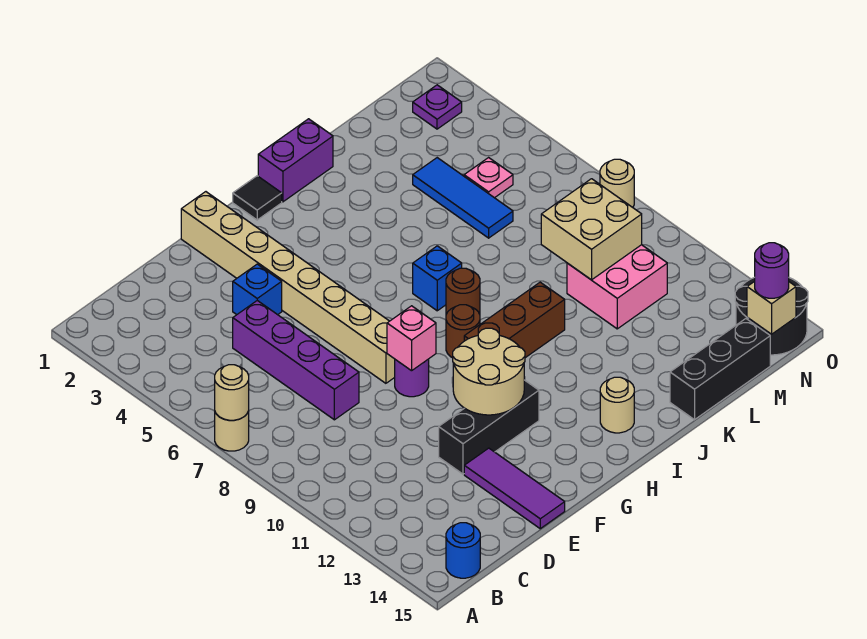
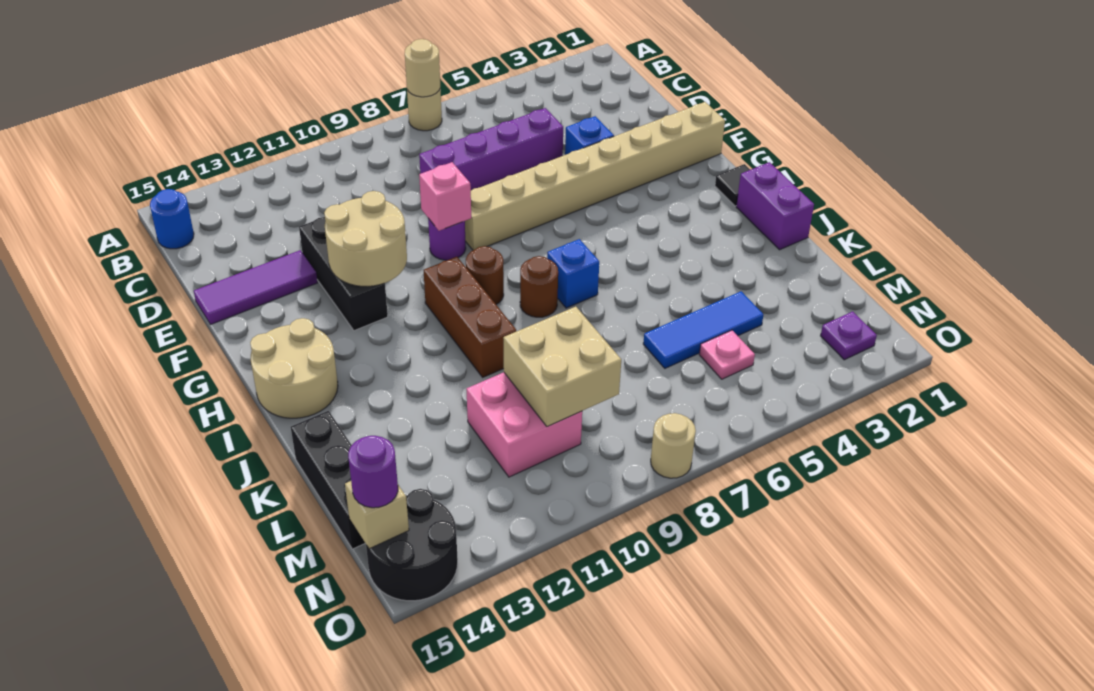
tan 1x1 round brick [600,377,634,433] -> tan 2x2 round brick [250,318,338,418]

